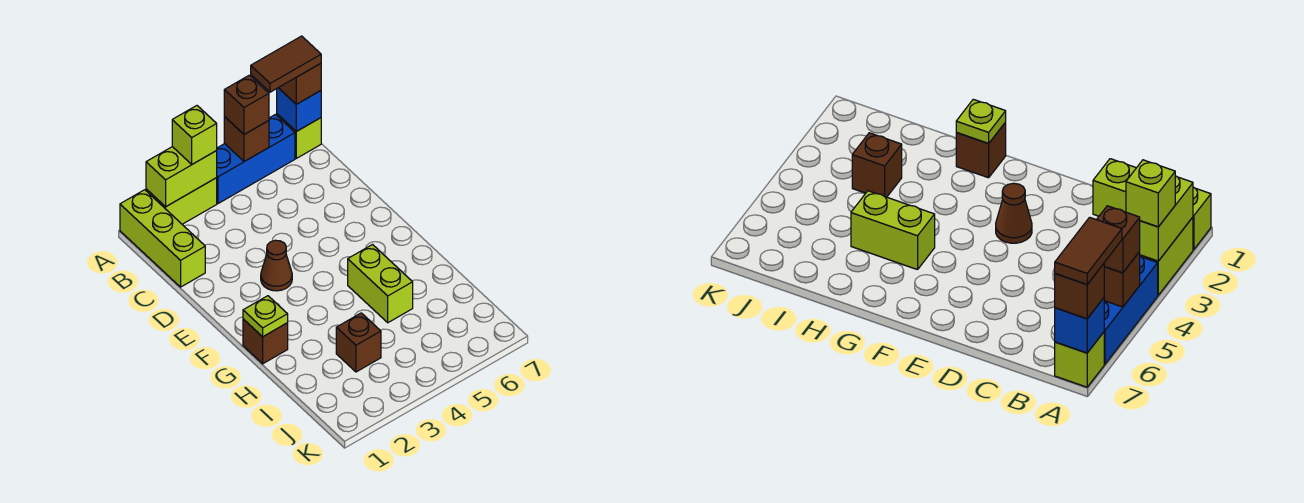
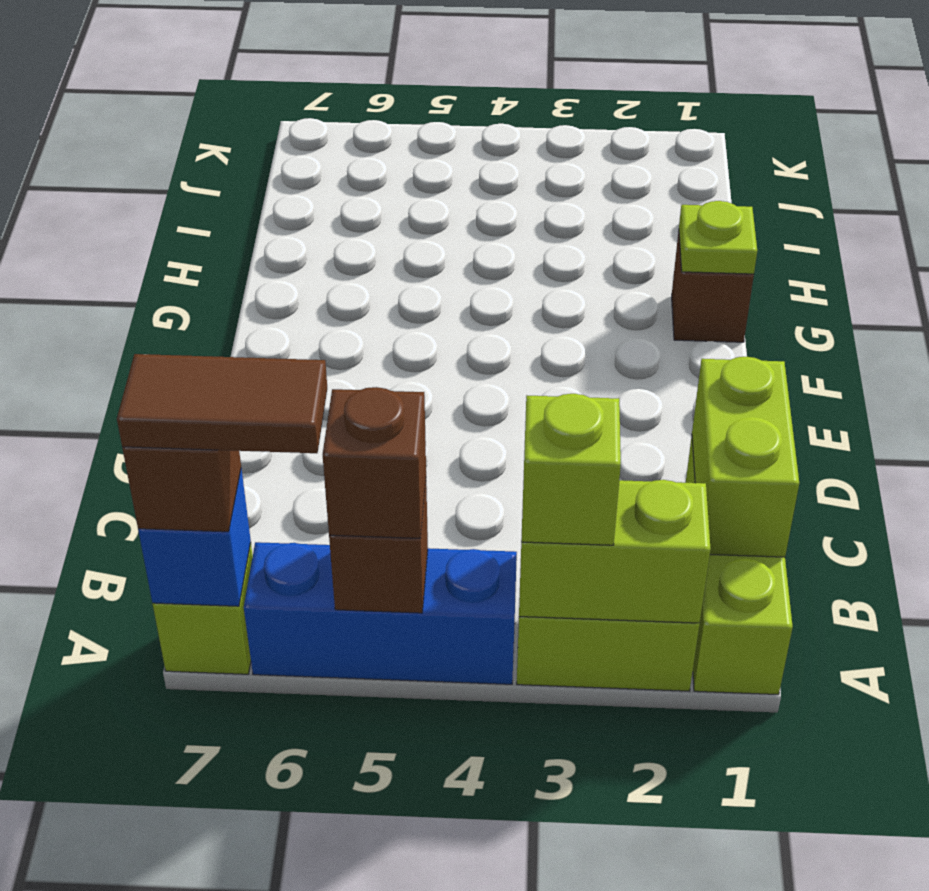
brown 1x1 cone [261,240,292,291] -> none
lime 1x2 brick [348,245,413,323] -> lime 1x2 brick moved to [692,357,799,557]
brown 1x1 brick [336,313,381,372] -> none

